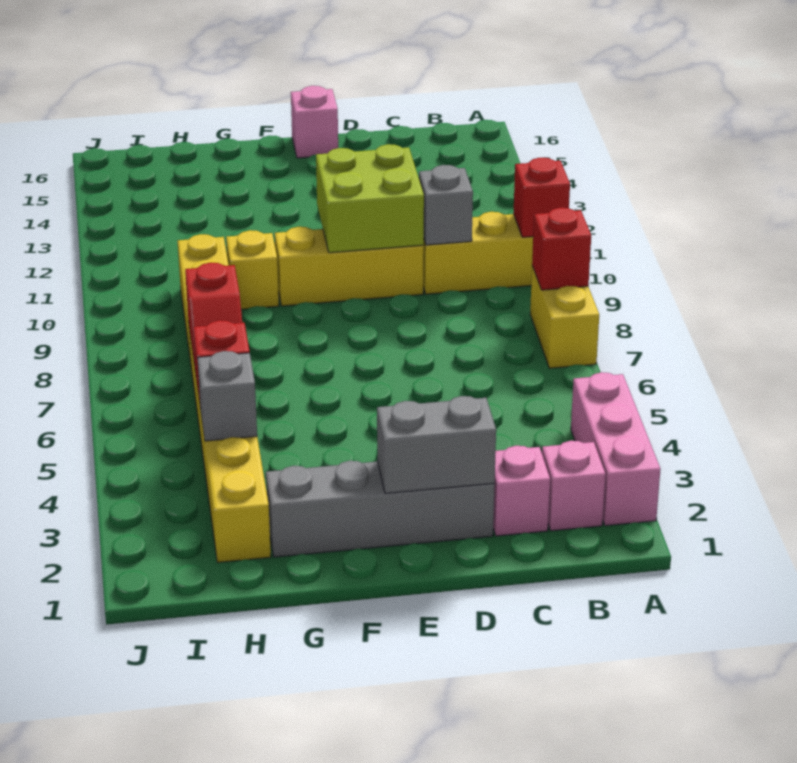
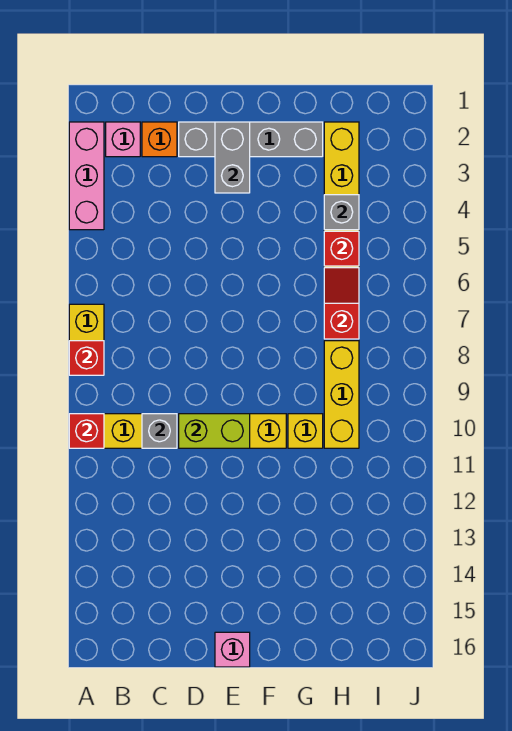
pink 1x1 brick [493,446,550,536] -> orange 1x1 brick [142,122,177,157]
grey 1x2 brick [377,396,496,493] -> grey 1x2 brick turned to [215,122,250,193]
lime 2x2 brick [316,144,424,253] -> lime 1x2 brick [179,414,250,448]

